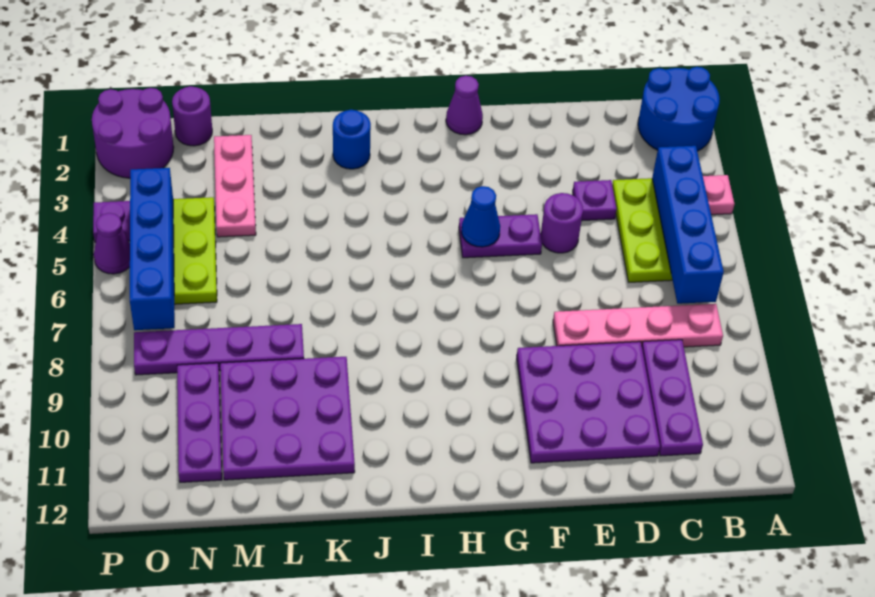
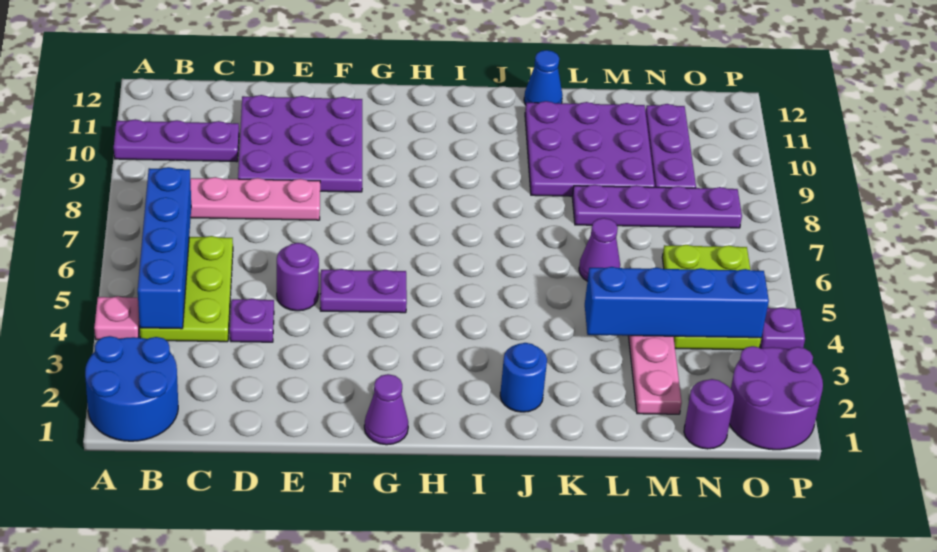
purple 1x3 plate [642,340,703,456] -> purple 1x3 plate turned to [114,119,239,162]
blue 1x1 cone [461,186,500,247] -> blue 1x1 cone moved to [524,50,563,105]
blue 1x4 brick [130,168,175,330] -> blue 1x4 brick turned to [585,267,769,338]
purple 1x1 cone [94,213,130,274] -> purple 1x1 cone moved to [579,218,620,281]

